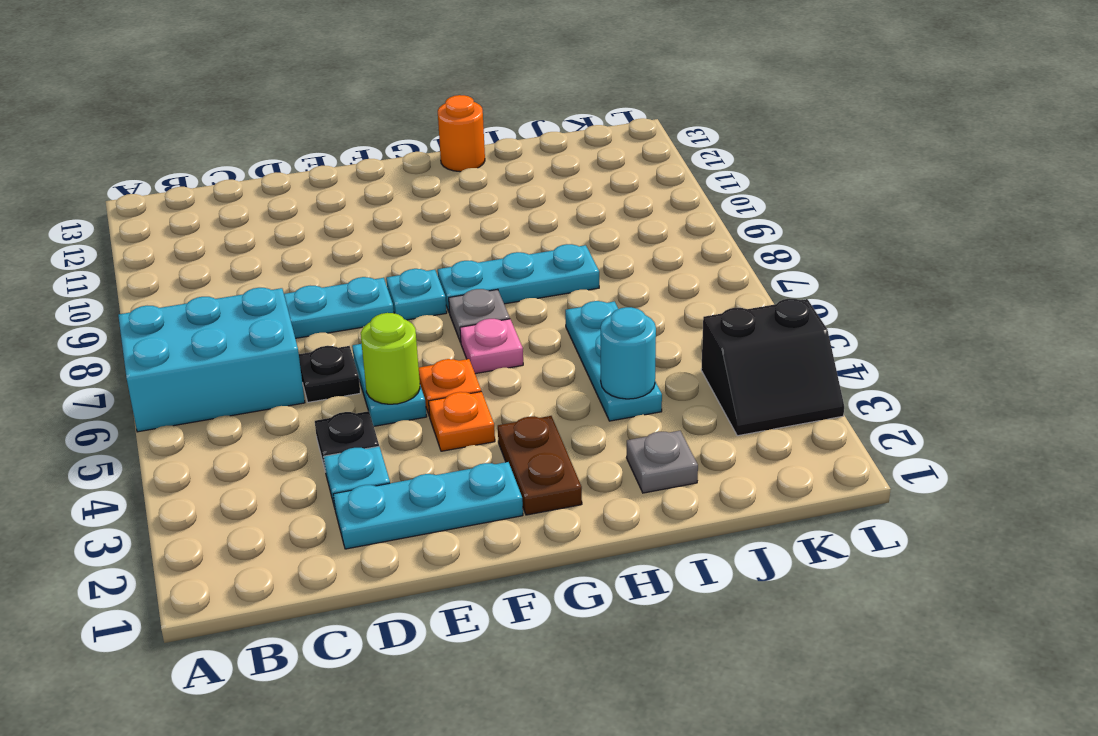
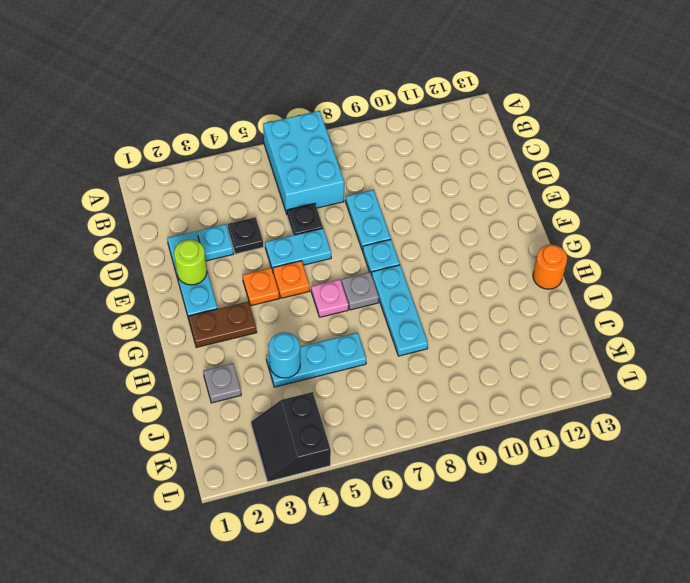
lime 1x1 round brick [361,313,420,404] -> lime 1x1 round brick moved to [174,240,207,285]

